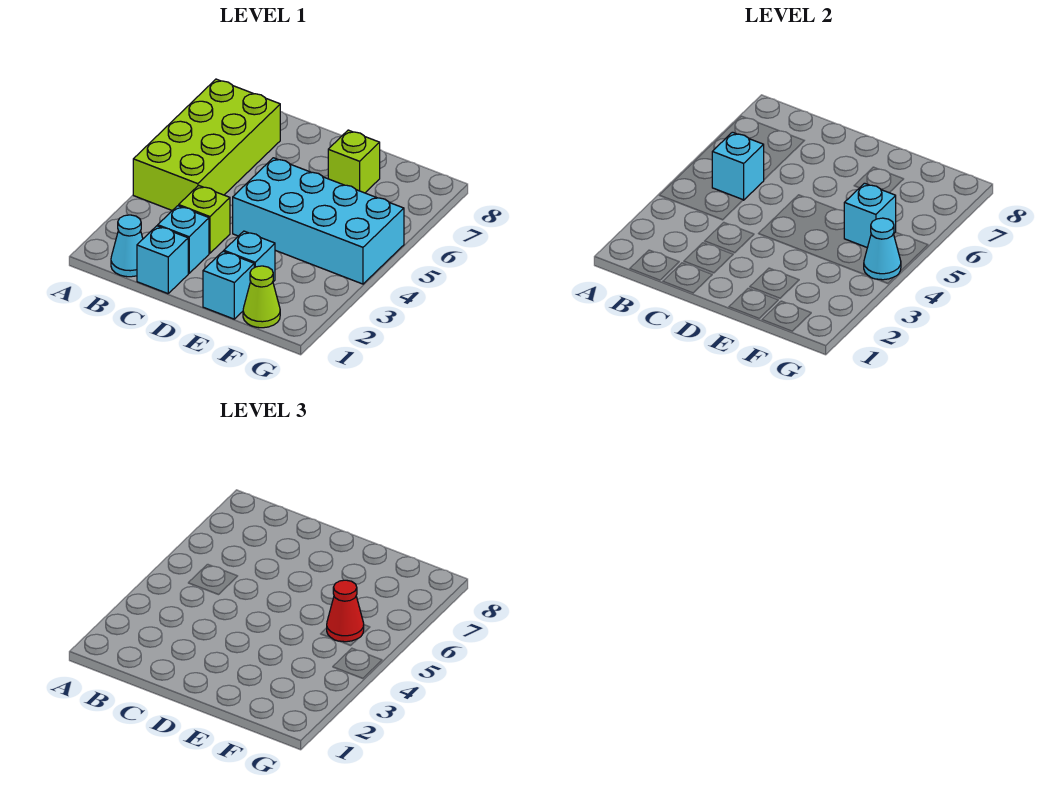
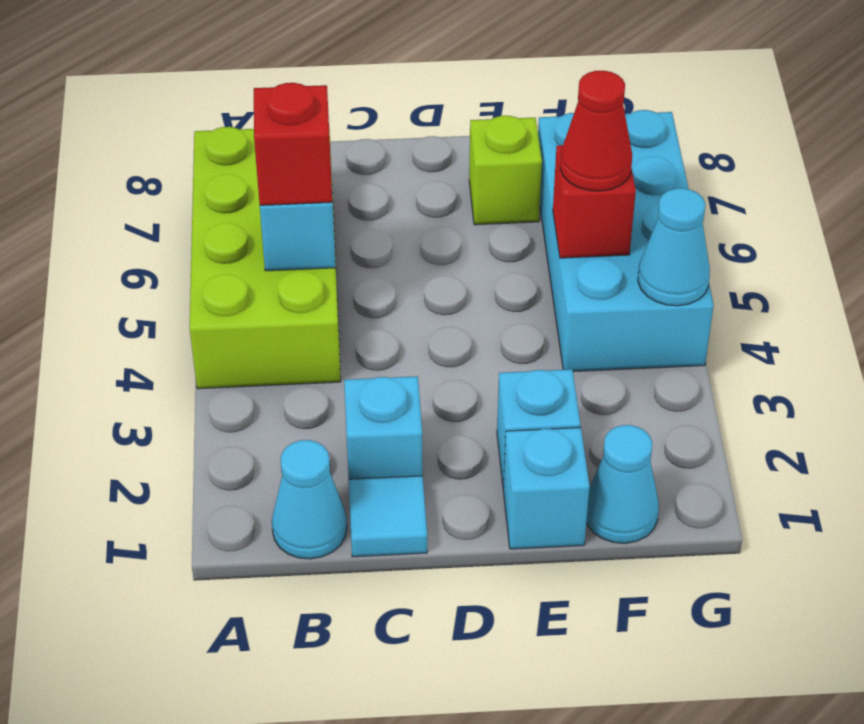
none -> red 1x1 brick [254,83,332,205]
cyan 1x1 brick [137,226,188,294] -> cyan 1x1 tile [349,476,427,557]
lime 1x1 brick [179,185,230,253] -> none
cyan 2x4 brick [233,158,404,284] -> cyan 2x4 brick turned to [538,110,714,372]
lime 1x1 cone [243,266,280,328] -> cyan 1x1 cone [586,425,659,543]
cyan 1x1 brick [844,183,896,248] -> red 1x1 brick [553,145,636,258]

